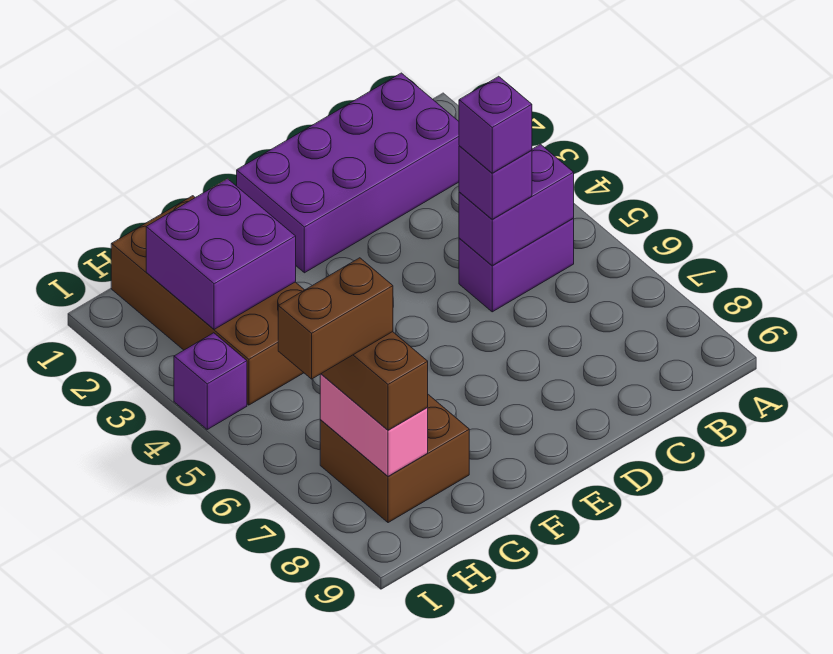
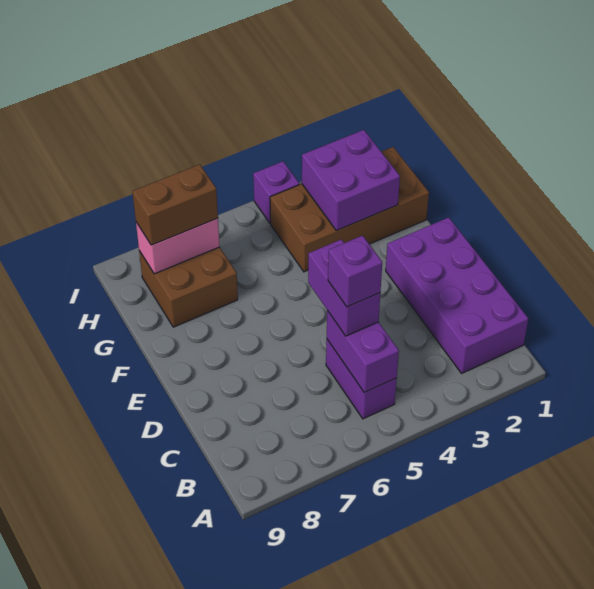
purple 1x1 brick [459,146,532,219] -> purple 1x2 brick [308,239,380,336]
brown 1x2 brick [278,258,393,379] -> none

